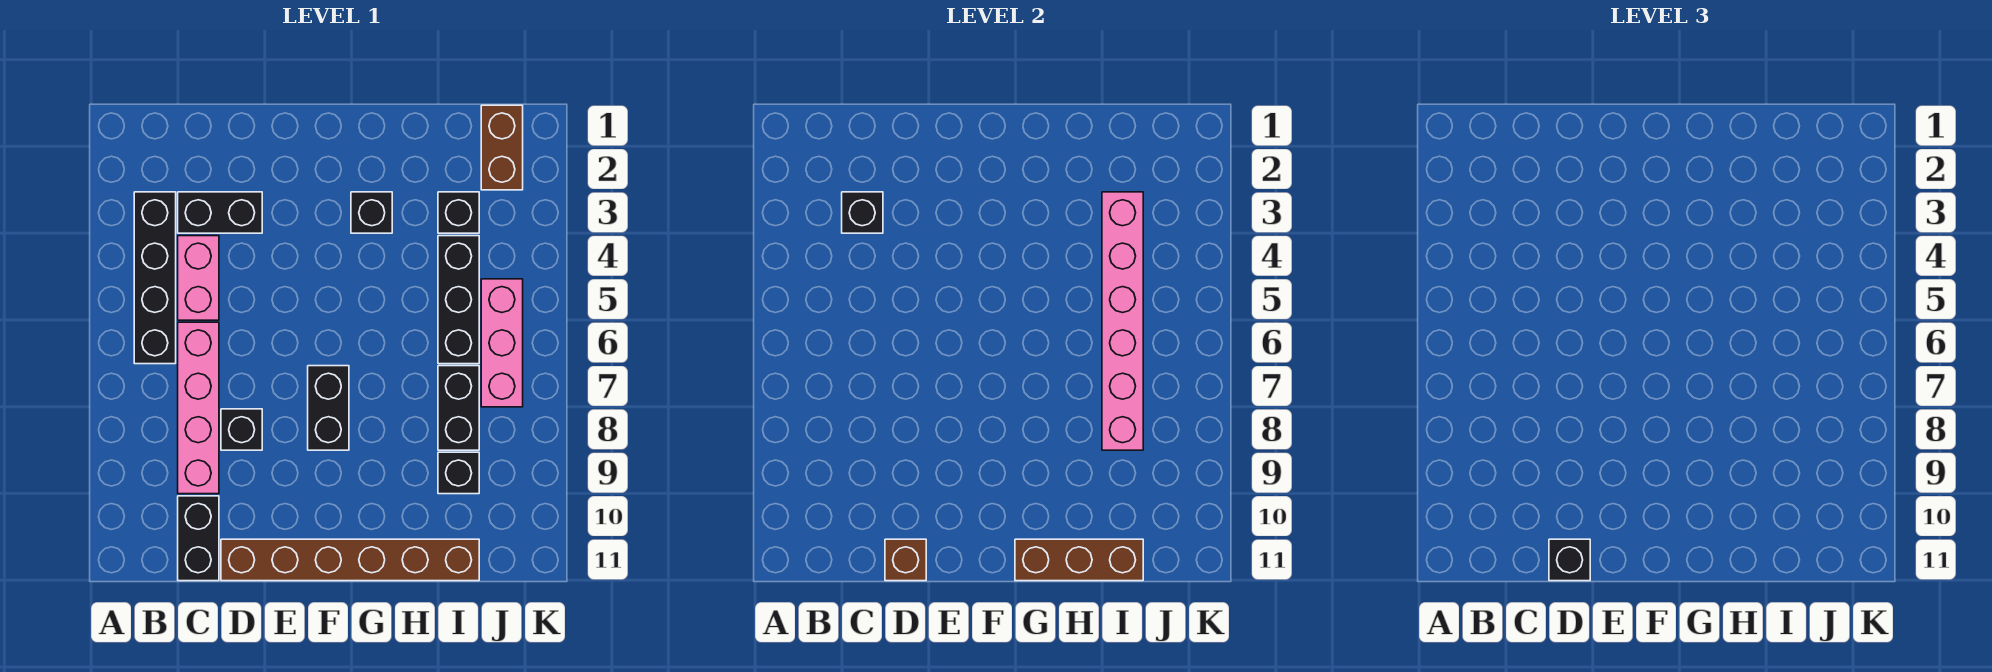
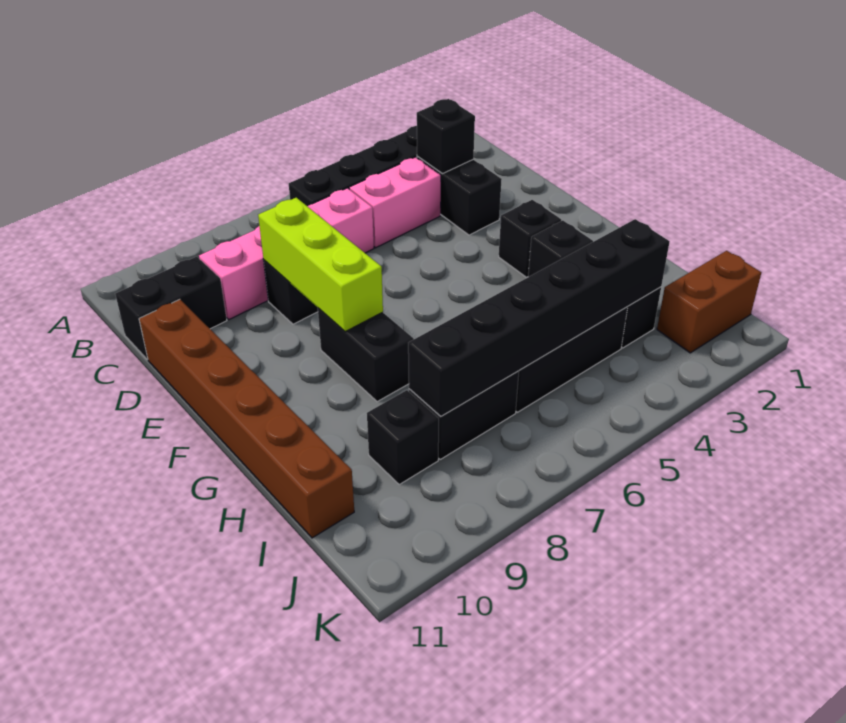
none -> lime 1x3 brick [258,198,383,332]
brown 1x1 brick [885,539,926,581] -> none
black 1x1 brick [1549,539,1590,581] -> black 1x1 brick moved to [499,200,561,277]
black 1x2 brick [308,366,349,450] -> black 1x2 brick turned to [318,308,414,402]
brown 1x3 brick [1015,539,1143,581] -> none
pink 1x6 brick [1102,192,1143,450] -> black 1x6 brick [408,219,670,416]
pink 1x3 brick [481,279,523,407] -> none

